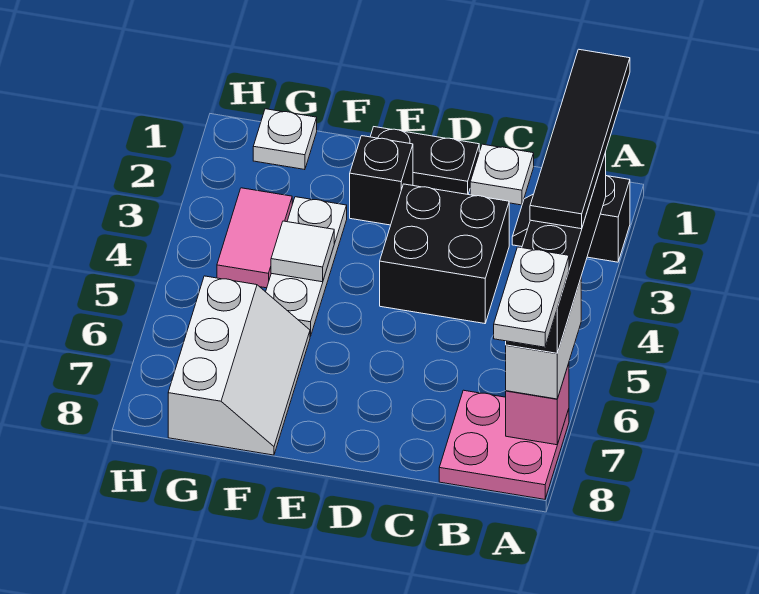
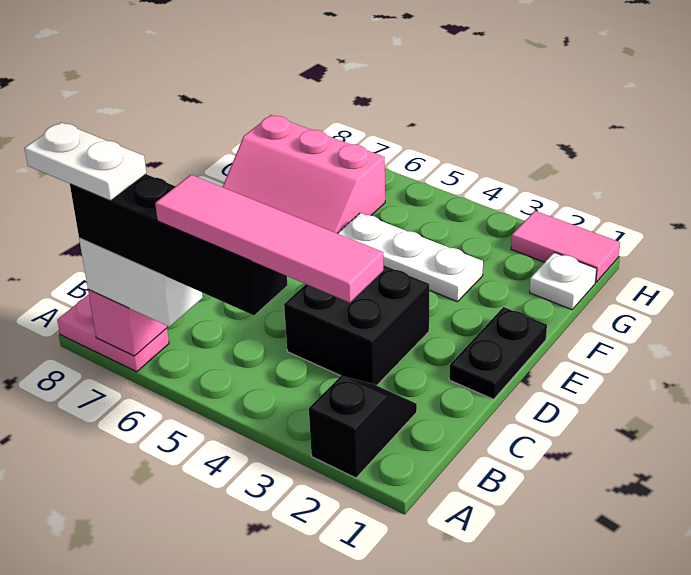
black 1x4 tile [530,49,630,229] -> pink 1x4 tile [155,175,383,303]
pink 2x2 plate [439,390,569,499] -> pink 1x2 plate [57,294,169,372]
white 1x1 plate [470,144,534,205] -> none
black 1x1 brick [350,136,413,225] -> none
white 1x1 tile [271,221,334,282] -> none
white 2x3 slope [168,276,310,455] -> pink 2x3 slope [223,115,385,233]
pink 1x2 tile [217,188,292,288] -> pink 1x2 tile moved to [511,211,620,282]

